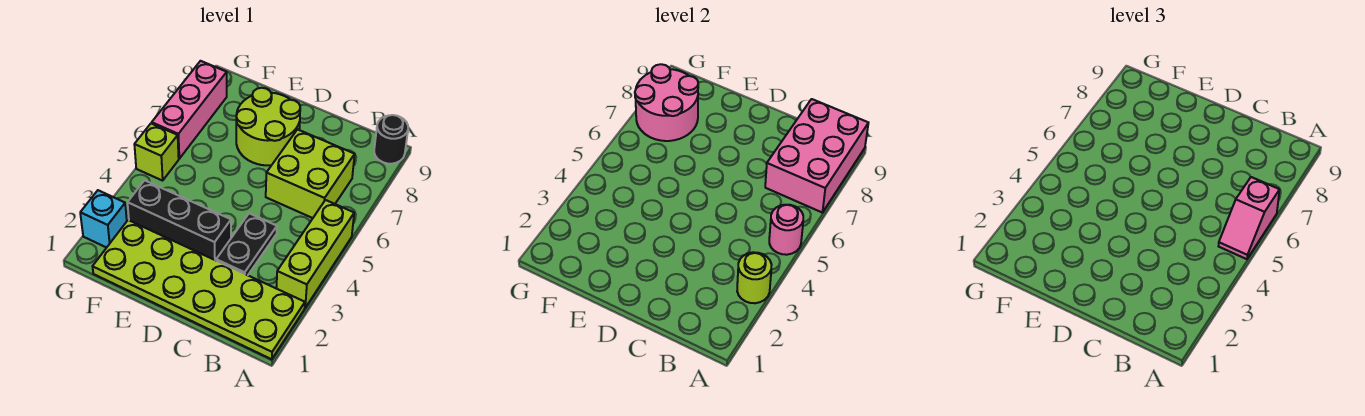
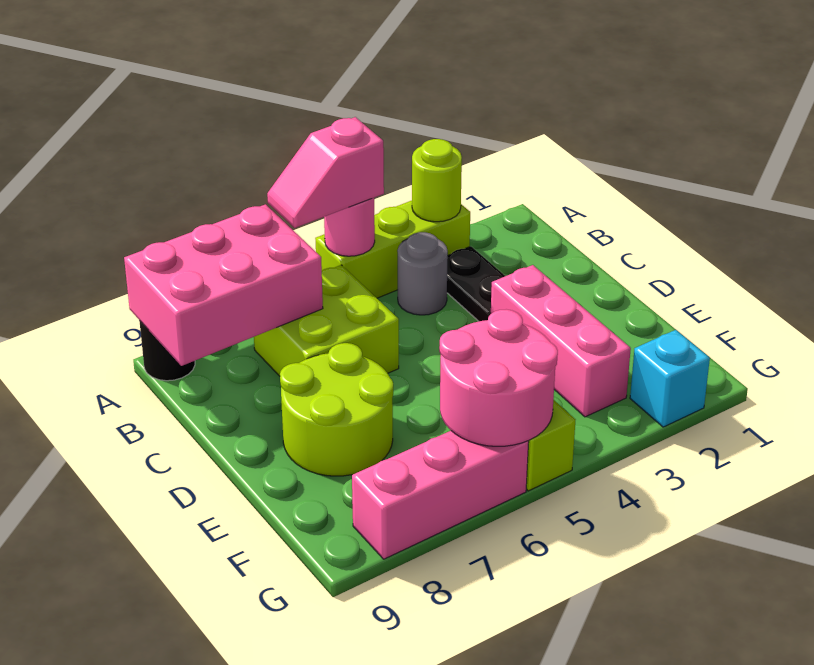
lime 2x6 plate [93,220,305,359] -> none
pink 1x2 slope [1219,177,1279,259] -> pink 1x2 slope turned to [267,117,384,228]
none -> grey 1x1 round brick [397,232,448,315]
black 1x2 plate [216,213,277,275] -> black 1x2 plate turned to [447,246,505,321]
black 1x3 brick [128,180,231,260] -> pink 1x3 brick [491,265,631,417]
pink 2x2 round brick [635,64,698,141] -> pink 2x2 round brick moved to [439,309,558,446]

